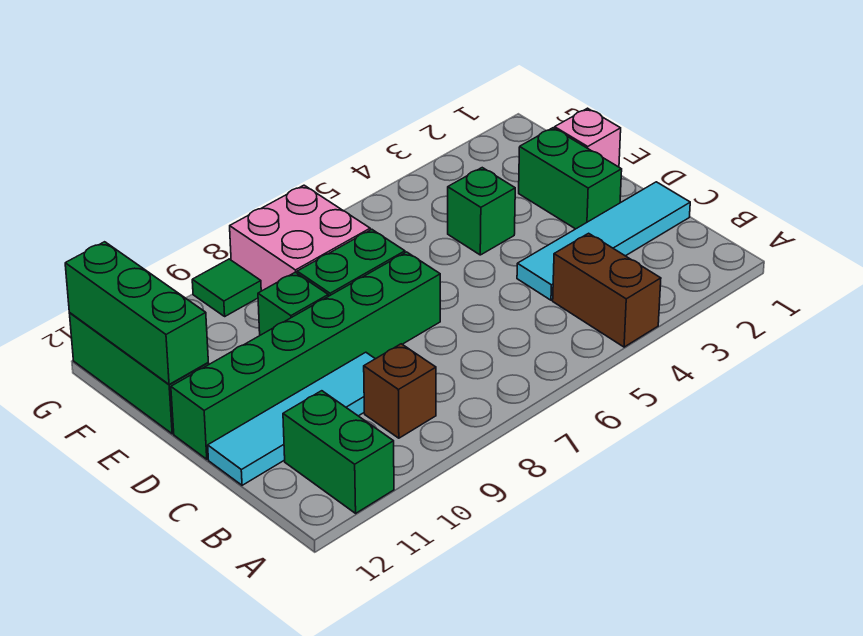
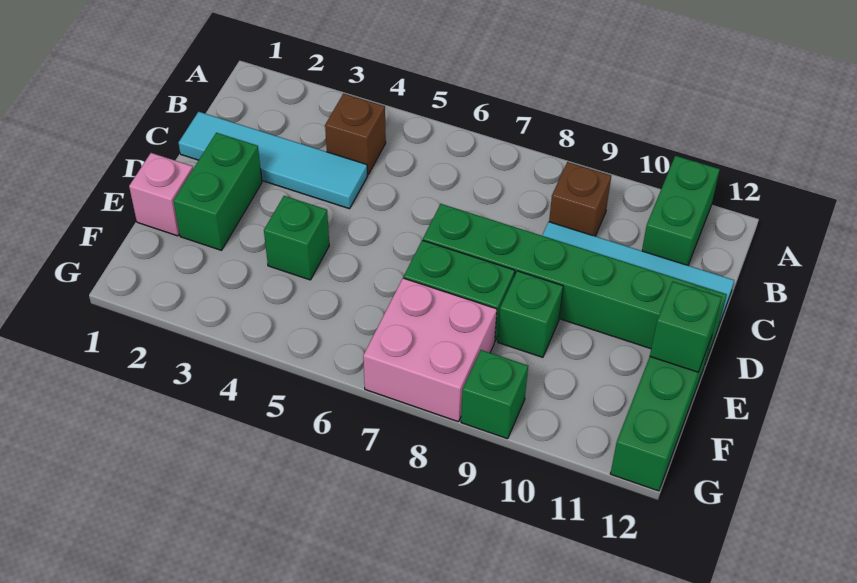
brown 1x2 brick [553,233,661,347] -> brown 1x1 brick [325,94,386,174]
green 1x3 brick [65,242,208,384] -> green 1x1 brick [650,282,722,372]
green 1x1 tile [192,259,261,316] -> green 1x1 brick [461,350,528,439]

